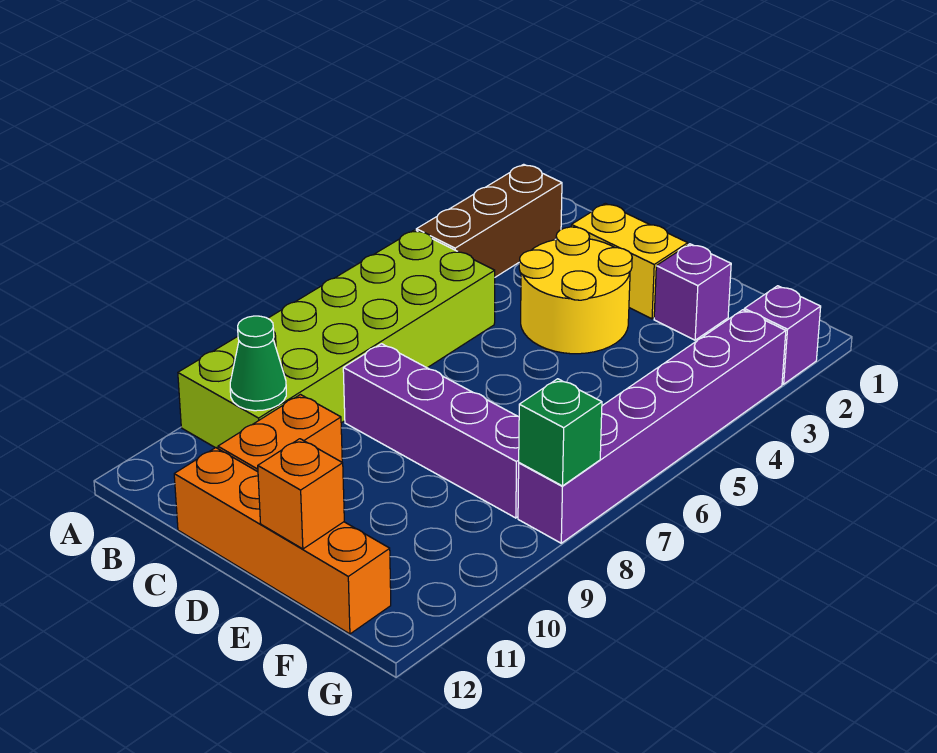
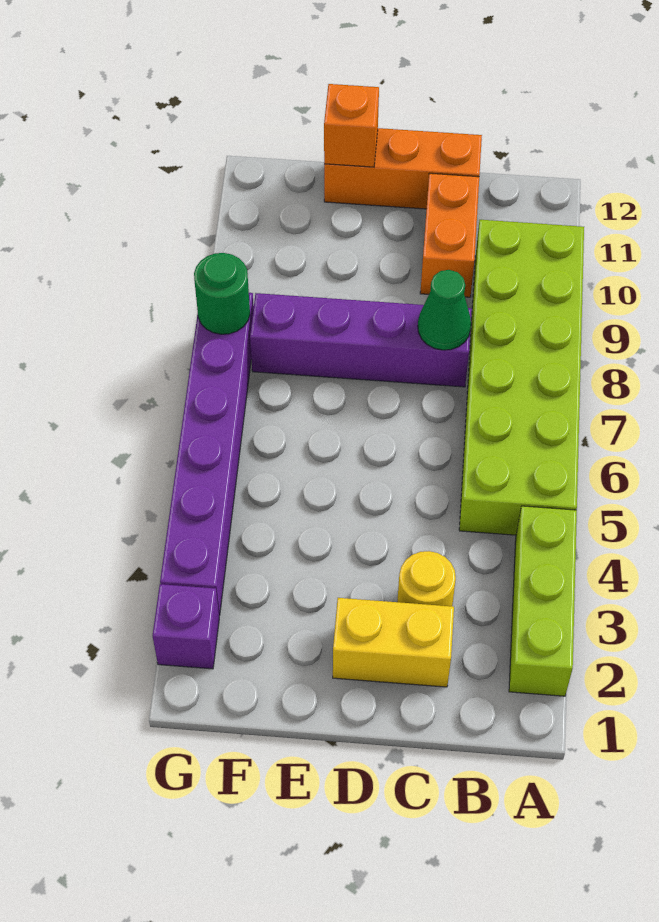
brown 1x3 brick [416,164,562,277] -> lime 1x3 brick [509,506,577,696]
green 1x1 cone [230,316,286,411] -> green 1x1 cone moved to [418,270,471,350]
yellow 2x2 round brick [519,227,632,354] -> yellow 1x1 round brick [397,551,456,606]
orange 1x4 brick [174,448,391,634] -> orange 1x3 brick [324,128,482,209]
purple 1x1 brick [654,244,731,340] -> none
green 1x1 brick [519,379,602,486] -> green 1x1 round brick [194,253,250,334]

